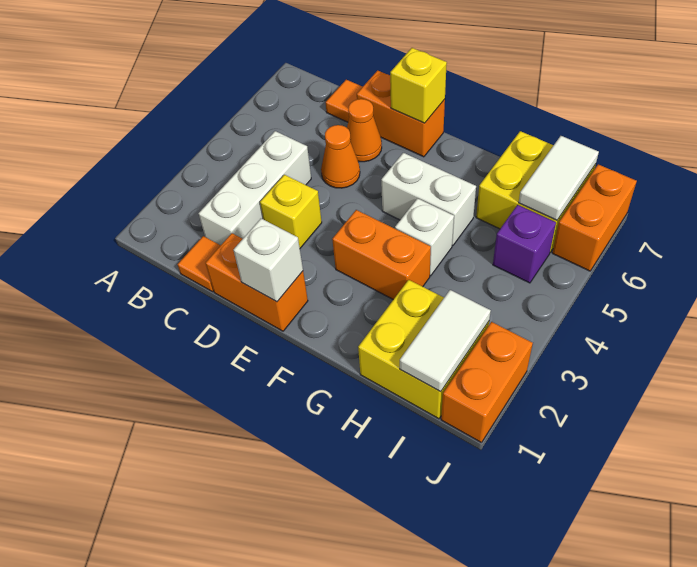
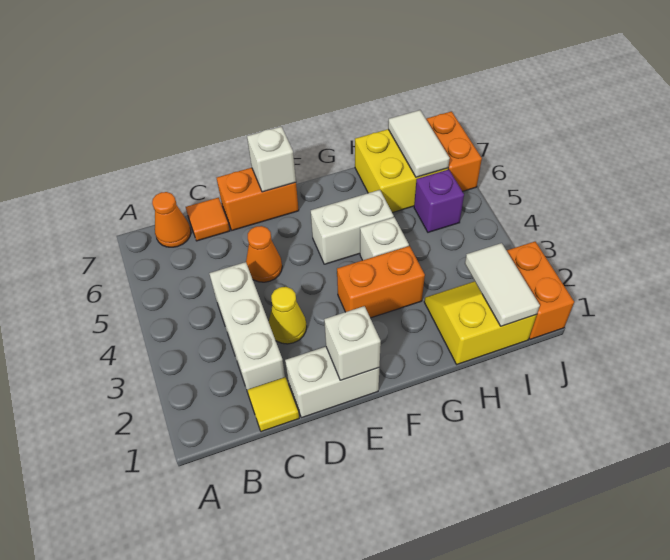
orange 1x1 tile [178,236,221,292] -> yellow 1x1 tile [247,377,299,432]
orange 1x2 brick [206,233,308,331] -> white 1x2 brick [285,347,379,418]
yellow 1x1 brick [260,175,322,248] -> yellow 1x1 cone [269,287,307,344]
orange 1x1 cone [347,99,382,162] -> orange 1x1 cone moved to [152,192,191,247]
yellow 1x1 brick [390,48,447,123] -> white 1x1 brick [247,127,296,192]
yellow 2x2 brick [358,280,489,419] -> yellow 2x2 slope [424,281,537,364]

